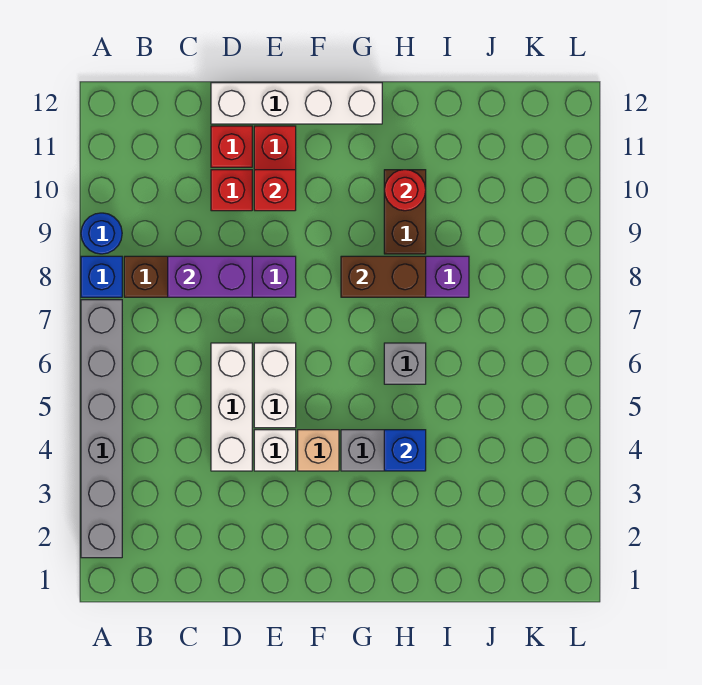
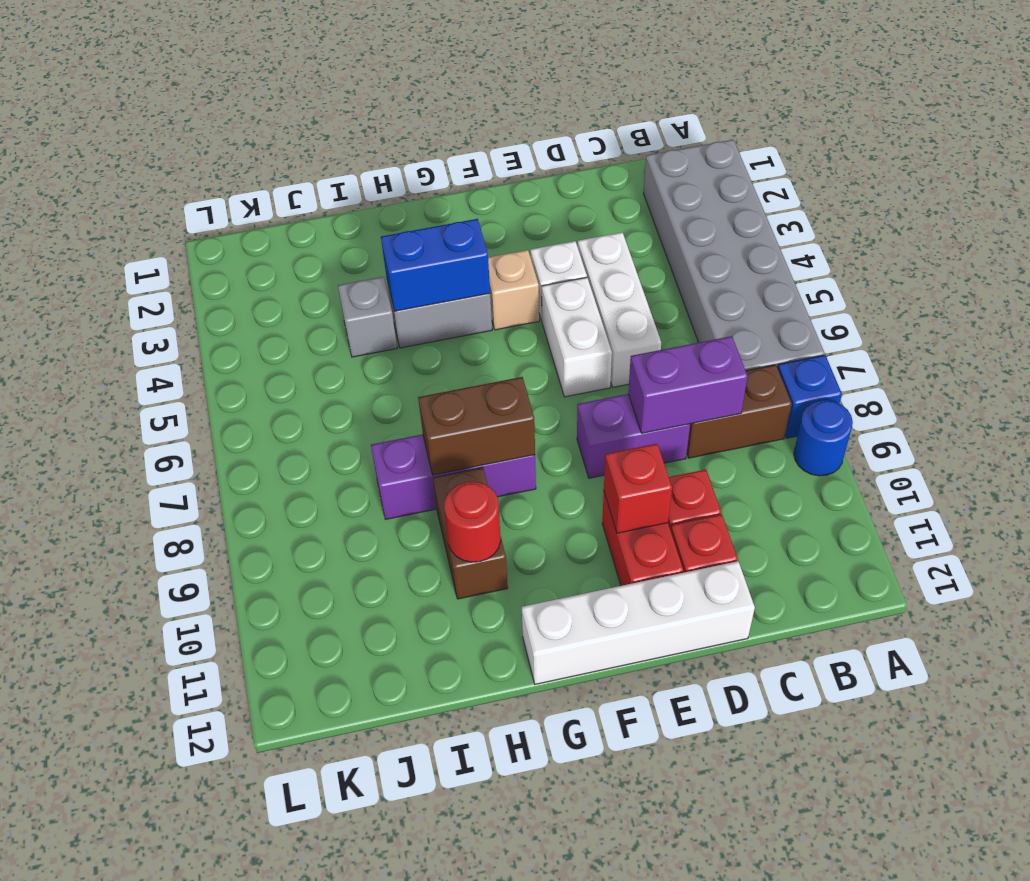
grey 1x6 brick [81,300,122,558] -> grey 2x6 brick [643,140,825,371]
blue 1x1 brick [384,430,426,471] -> blue 1x2 brick [381,219,490,311]
grey 1x1 brick [384,343,426,384] -> grey 1x1 brick moved to [338,277,397,357]

